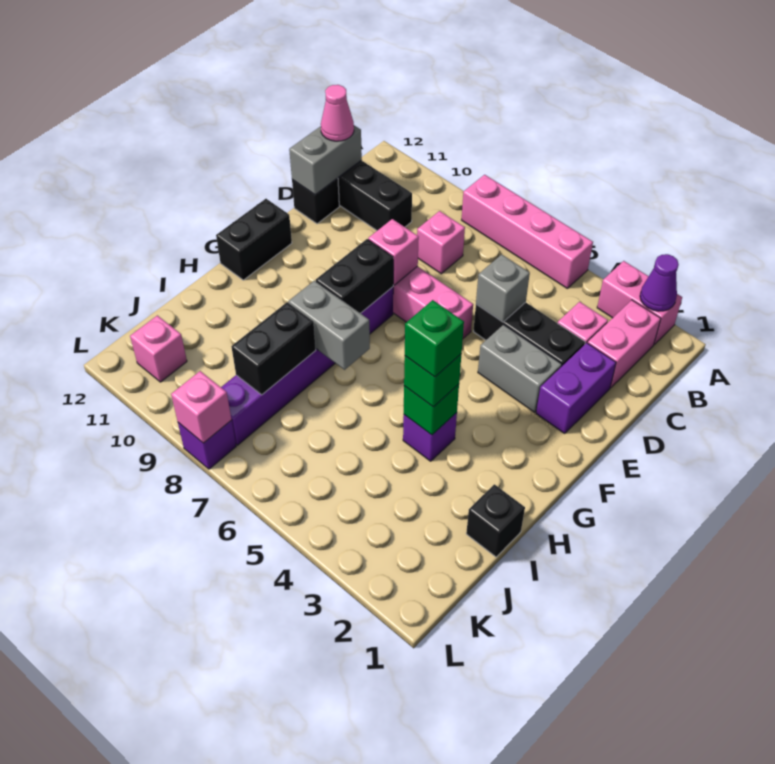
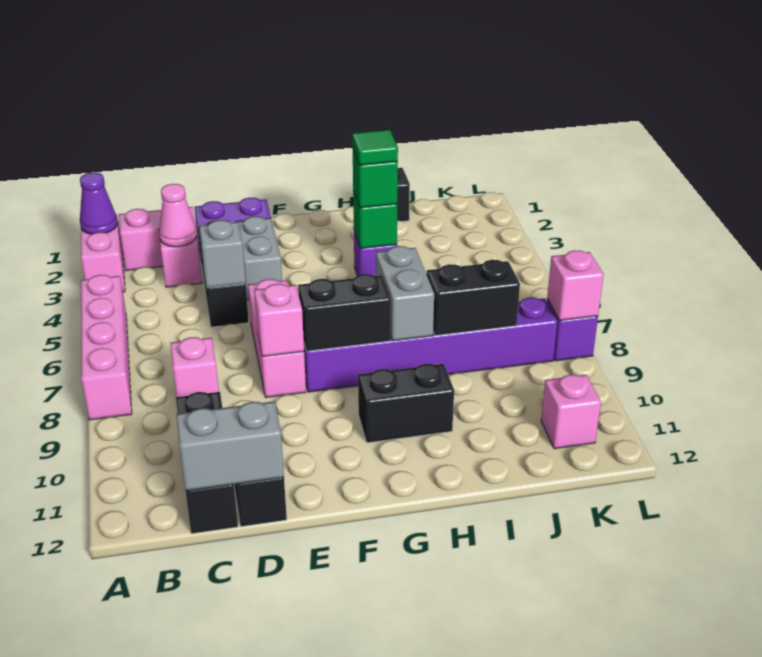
pink 1x1 cone [321,85,354,141] -> pink 1x1 cone moved to [159,184,197,247]
black 1x2 brick [216,199,292,280] -> black 1x2 brick moved to [358,364,454,443]
green 1x1 brick [405,300,464,377] -> green 1x1 tile [352,130,398,165]

